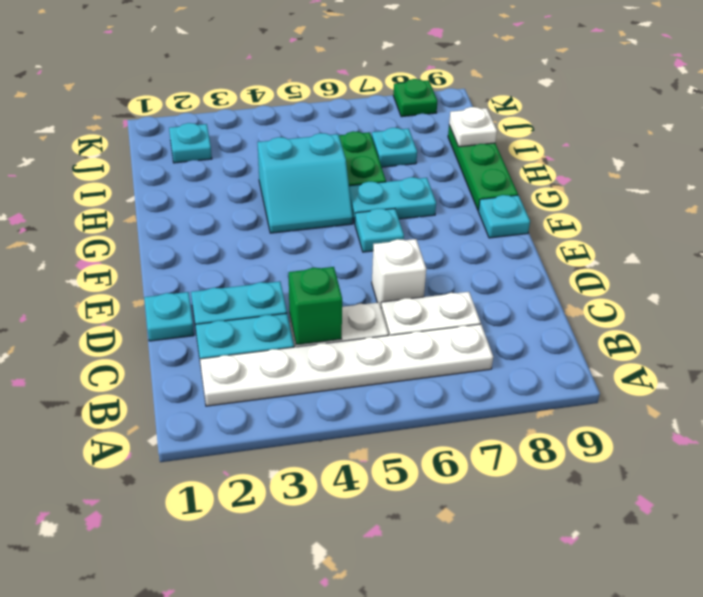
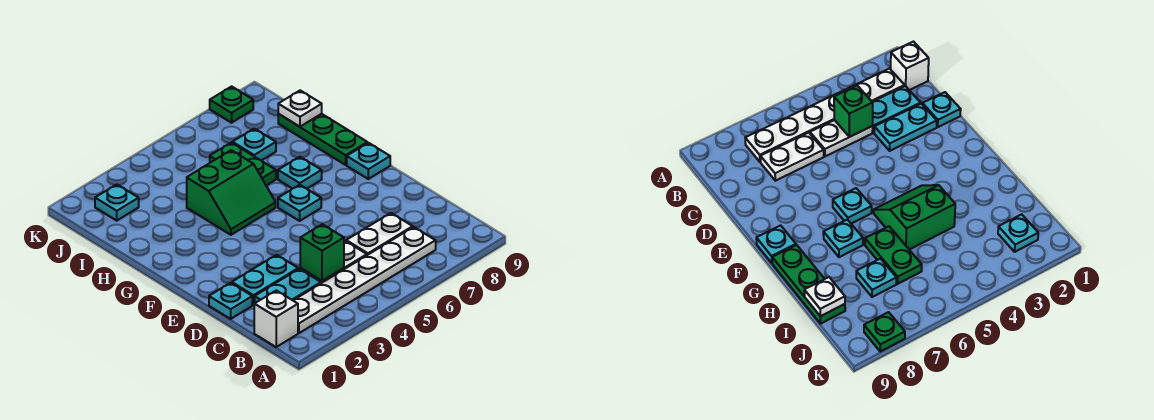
white 1x1 brick [372,239,426,306] -> white 1x1 brick moved to [254,290,298,347]
cyan 2x2 slope [257,133,353,233] -> green 2x2 slope [187,150,276,235]
cyan 1x2 plate [349,177,436,224] -> cyan 1x1 plate [278,157,322,189]

